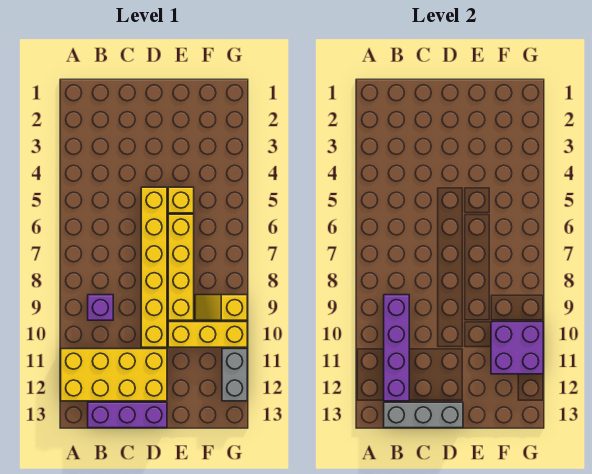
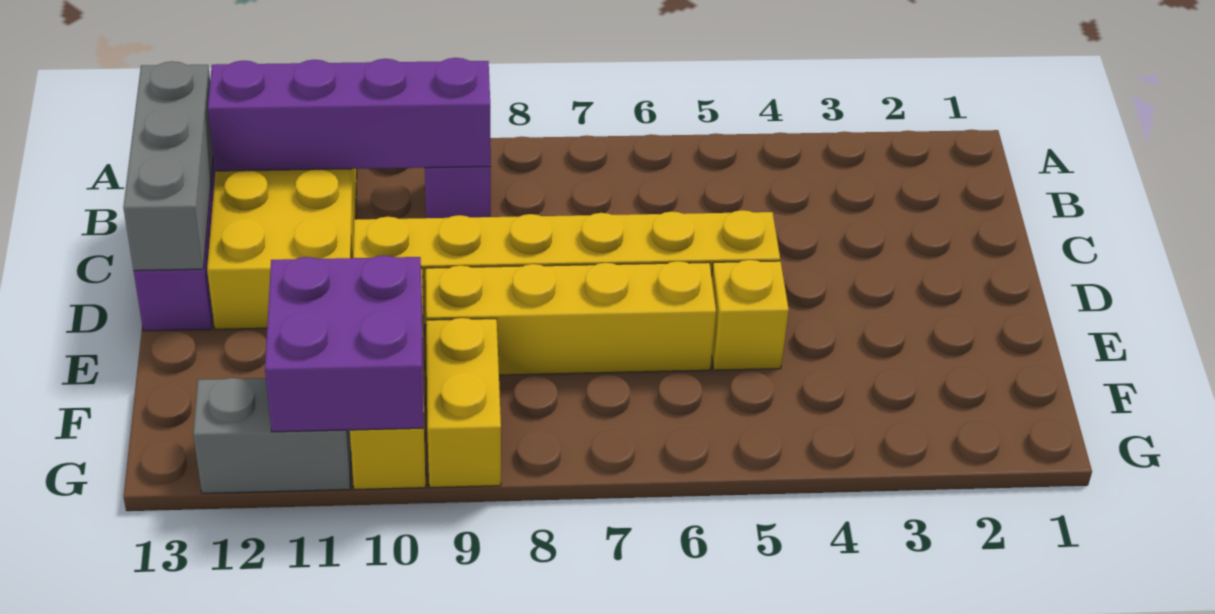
yellow 1x2 slope [195,295,247,320] -> yellow 1x2 brick [426,318,501,488]

